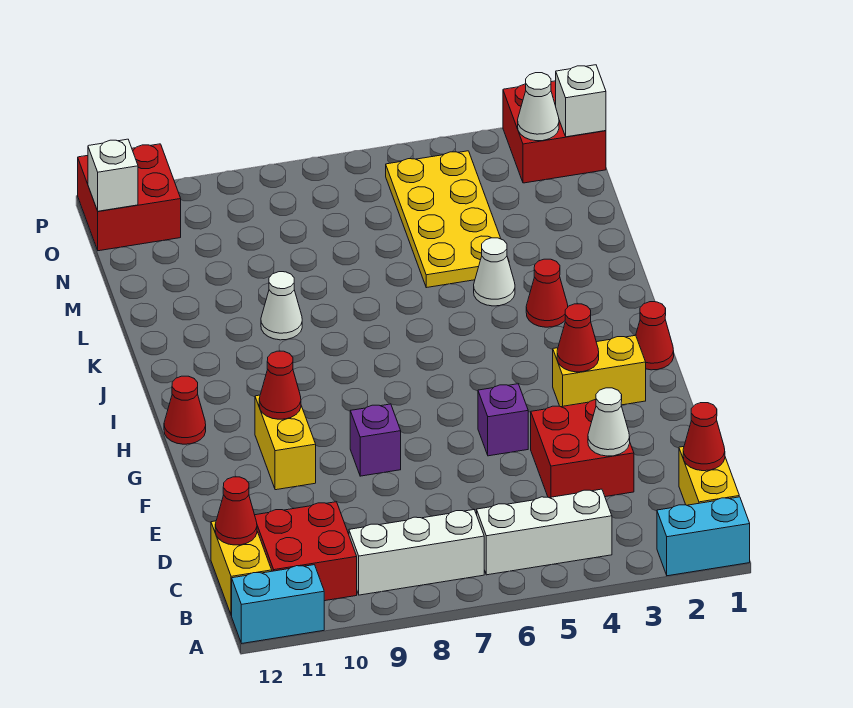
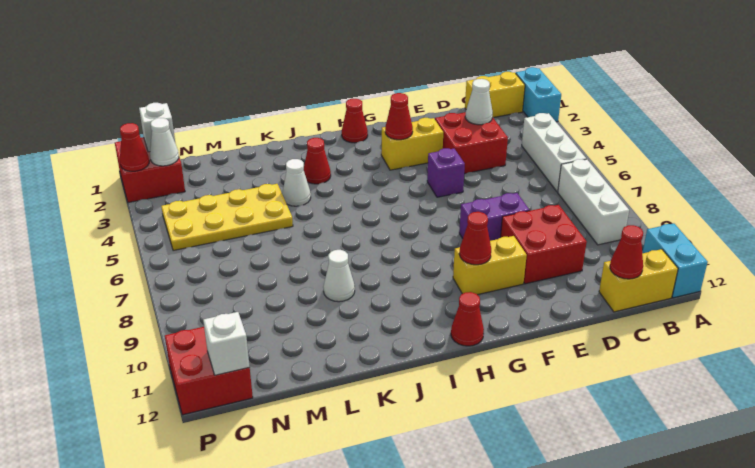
red 2x2 brick [255,502,357,601] -> red 2x2 brick moved to [501,205,587,284]
red 1x1 cone [683,403,725,471] -> red 1x1 cone moved to [120,123,149,171]
purple 1x1 brick [350,404,401,476] -> purple 1x2 brick [459,193,529,241]
yellow 1x2 brick [553,335,646,407] -> yellow 1x2 brick turned to [381,118,443,170]

